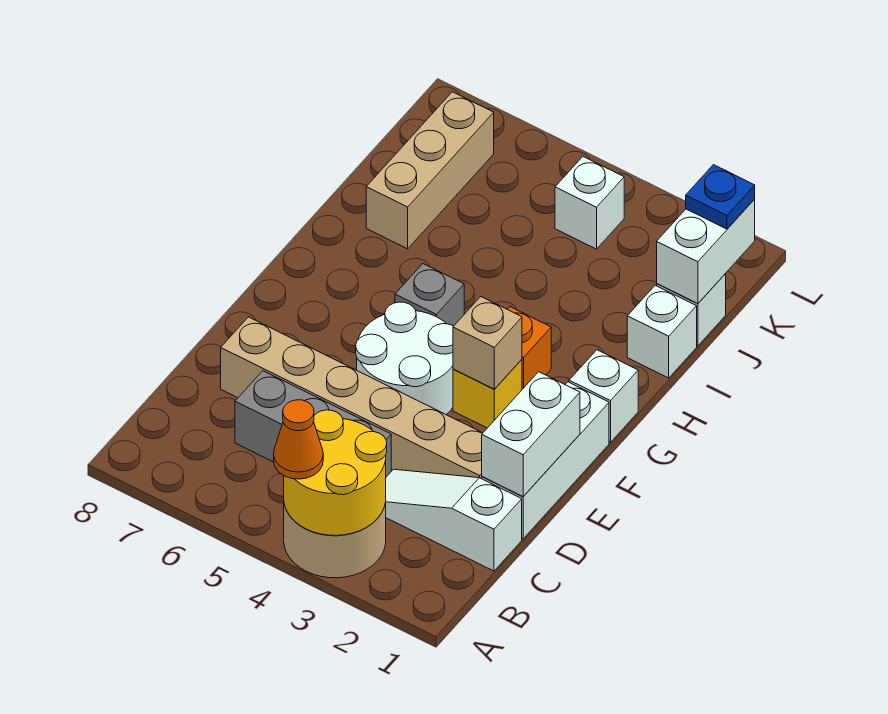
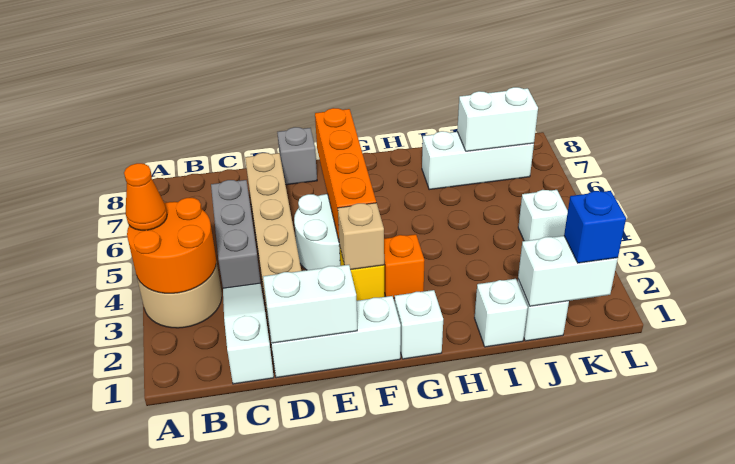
yellow 2x2 round brick [284,410,387,536] -> orange 2x2 round brick [127,198,216,293]
none -> orange 1x4 brick [315,108,376,240]
grey 1x1 brick [395,264,464,326] -> grey 1x1 brick moved to [277,127,317,185]
tan 1x3 brick [366,92,494,249] -> white 1x3 brick [422,131,534,190]
none -> white 1x2 brick [457,87,538,151]
blue 1x1 plate [686,165,755,229] -> blue 1x1 brick [564,191,626,263]

